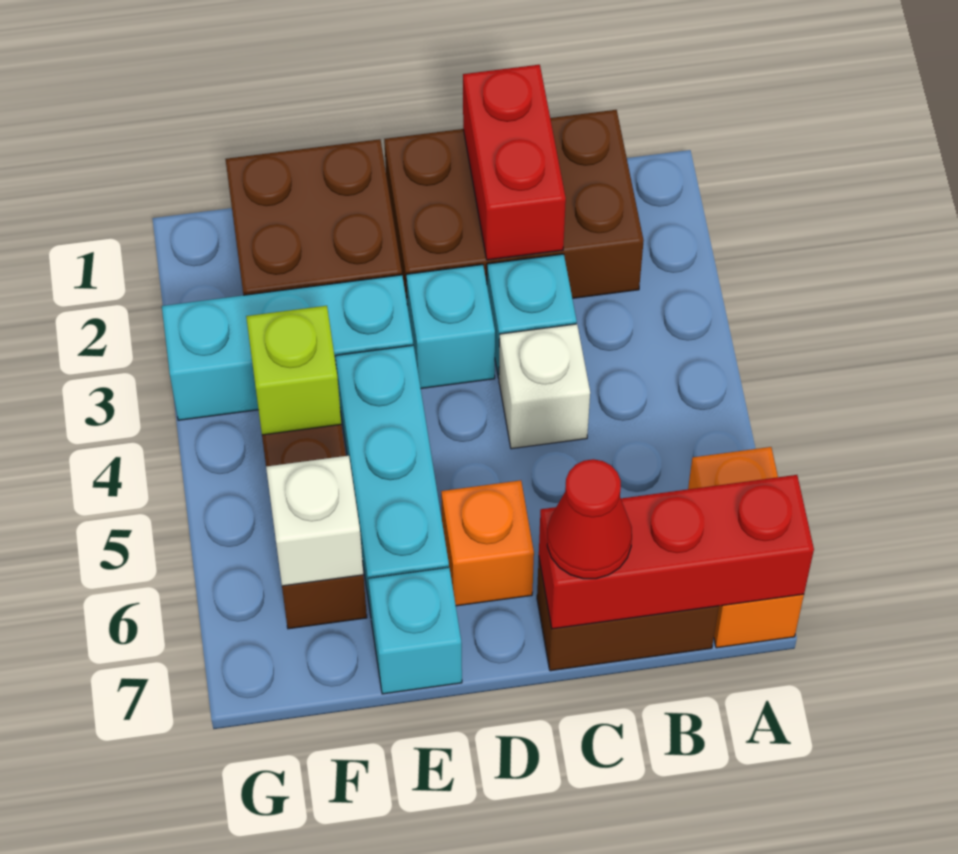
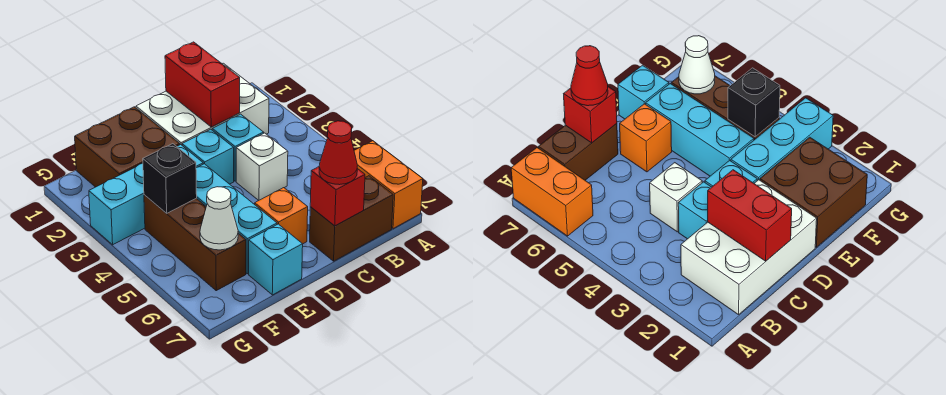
red 1x3 brick [539,475,814,629] -> red 1x1 brick [310,167,365,226]
brown 2x3 brick [384,110,644,307] -> white 2x3 brick [136,63,269,145]
lime 1x1 brick [246,306,341,435] -> black 1x1 brick [143,144,197,213]
white 1x1 brick [266,456,363,586] -> white 1x1 cone [200,187,238,250]

